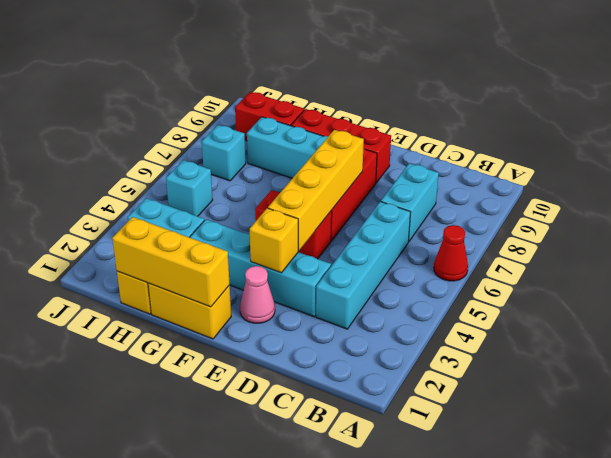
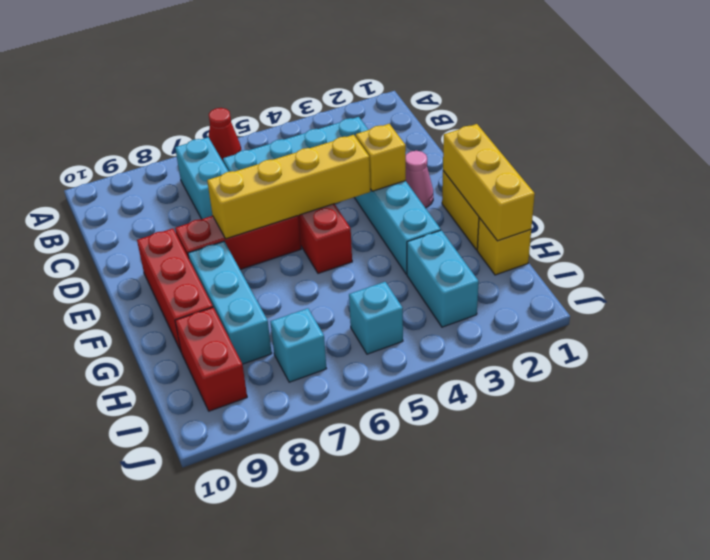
cyan 1x2 brick [381,163,439,242] -> cyan 1x2 brick turned to [175,137,229,219]

